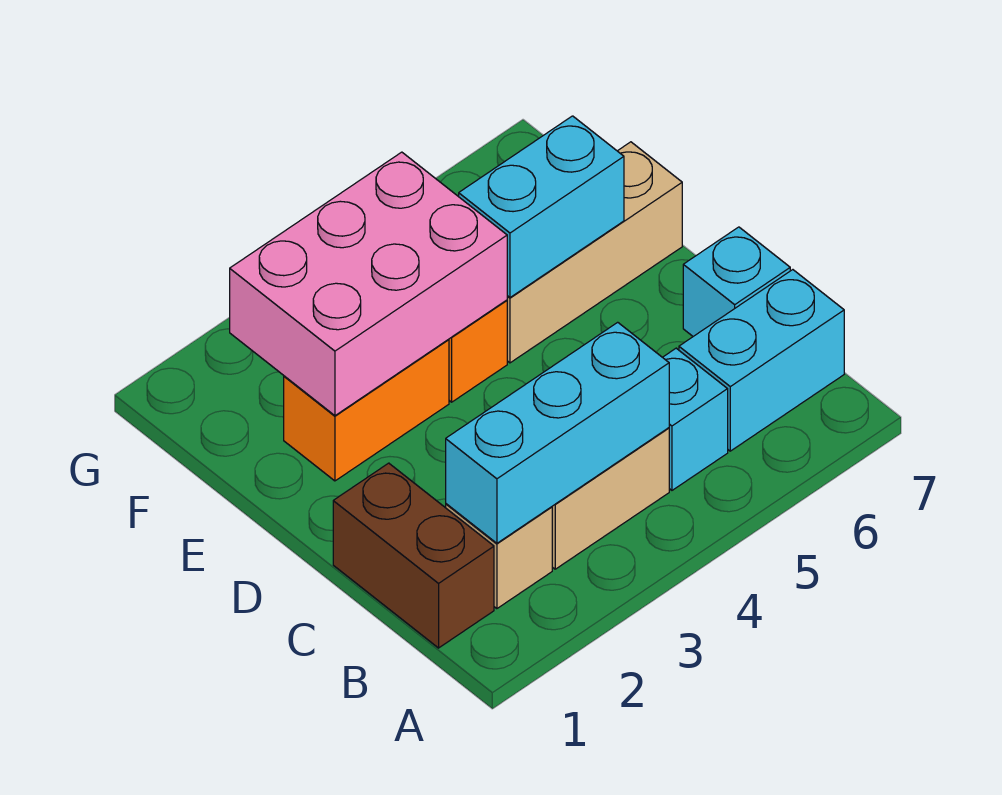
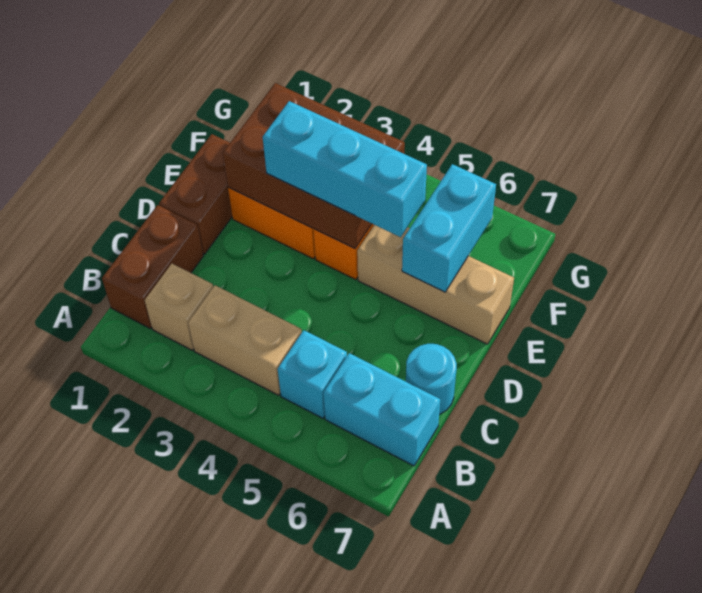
cyan 1x3 brick [446,322,669,543] -> cyan 1x3 brick moved to [263,101,427,237]
cyan 1x1 brick [683,227,790,336] -> cyan 1x1 round brick [406,344,457,414]
none -> brown 1x2 brick [159,134,232,254]
pink 2x3 brick [230,152,507,416] -> brown 2x3 brick [223,83,405,248]
cyan 1x2 brick [459,116,624,297] -> cyan 1x2 brick turned to [402,164,496,292]

